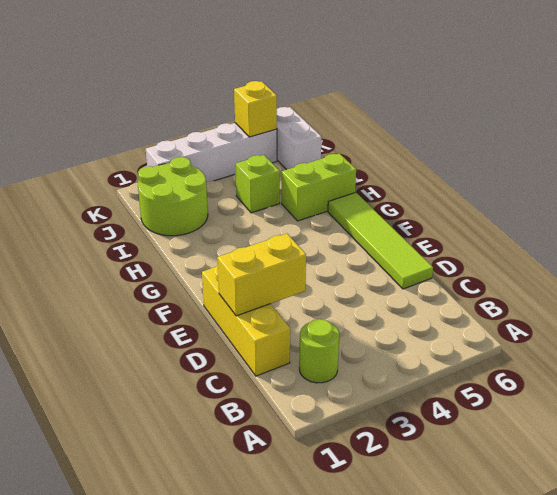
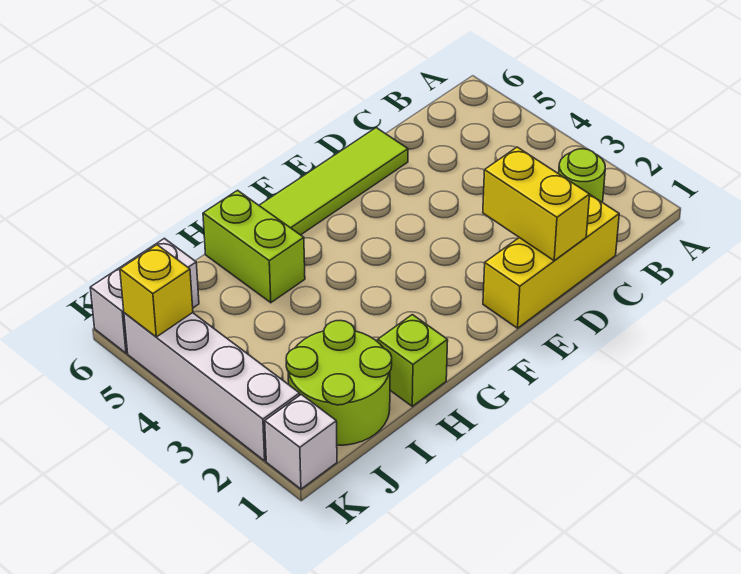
lime 1x1 brick [236,155,280,213] -> lime 1x1 brick moved to [378,315,448,406]
none -> white 1x1 brick [265,394,337,489]

